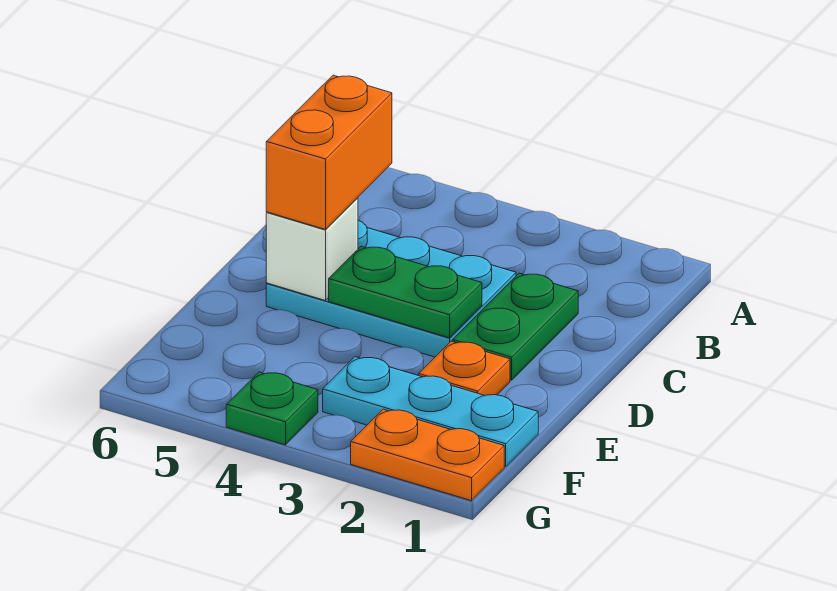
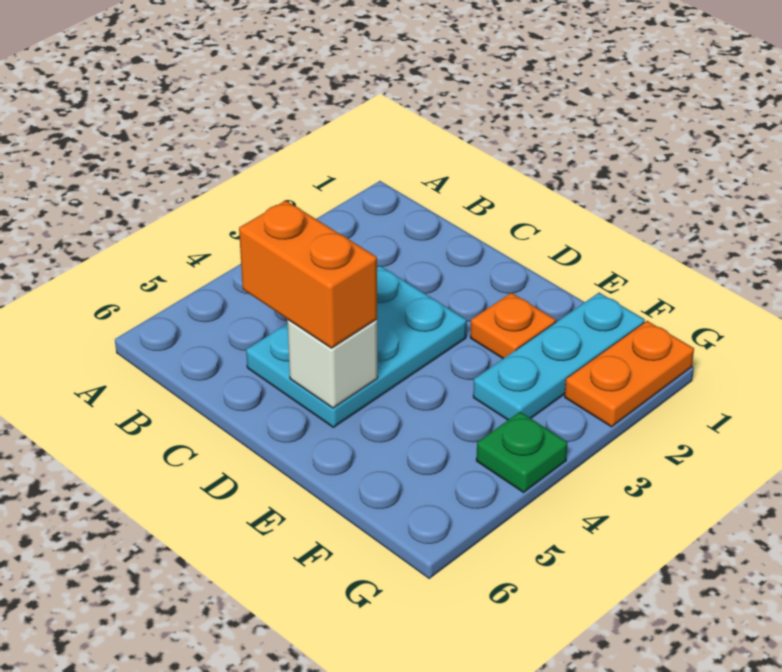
green 1x2 plate [453,273,578,380] -> none
green 1x2 plate [329,246,482,338] -> none

